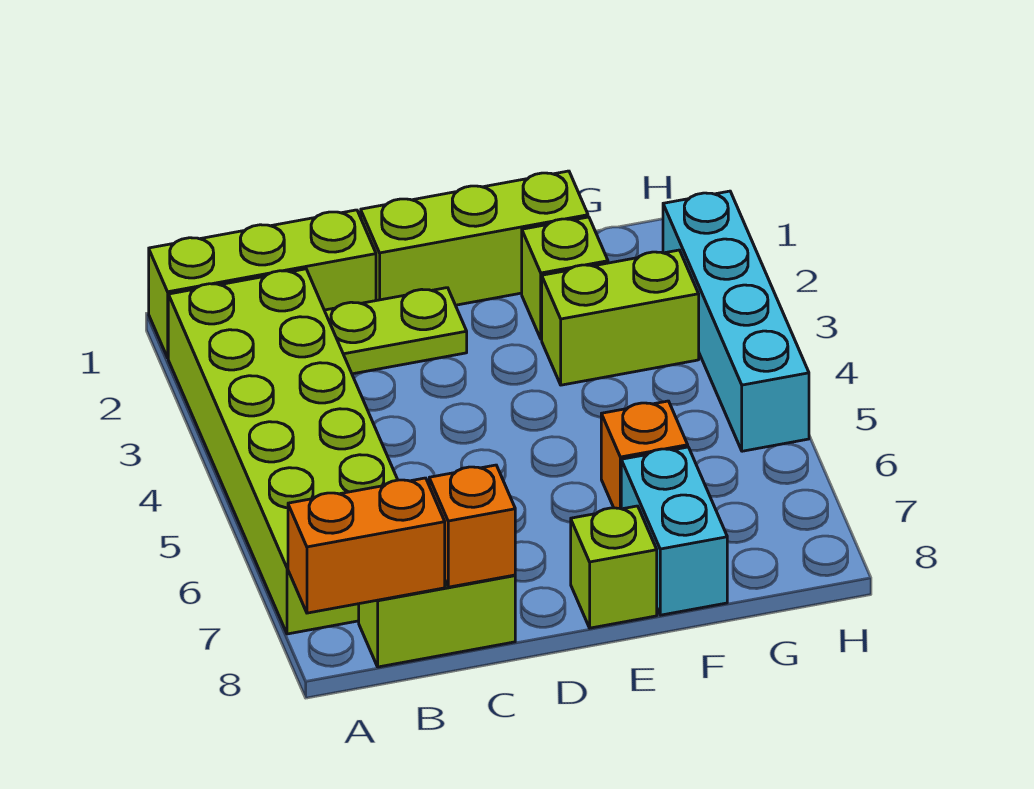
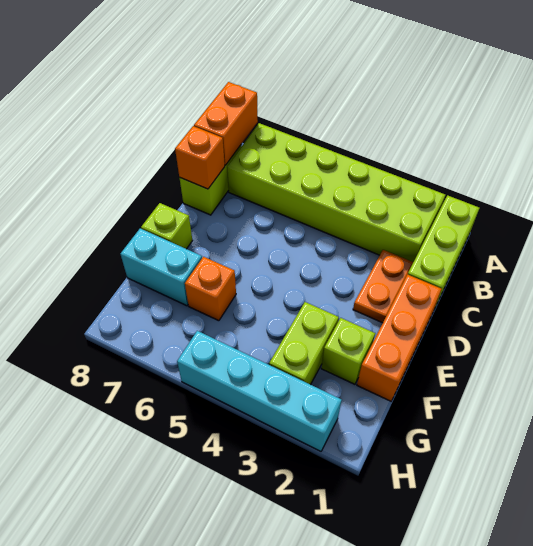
lime 1x2 plate [324,288,467,374] -> orange 1x2 plate [353,250,413,323]
lime 1x3 brick [361,171,588,305] -> orange 1x3 brick [357,274,442,401]

